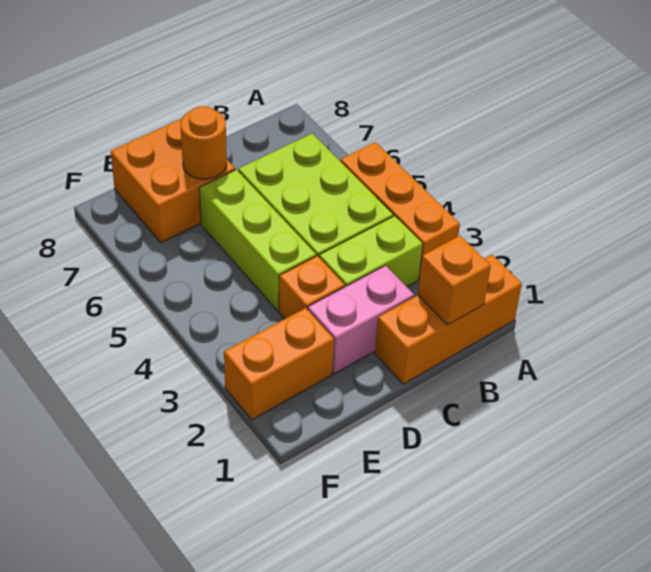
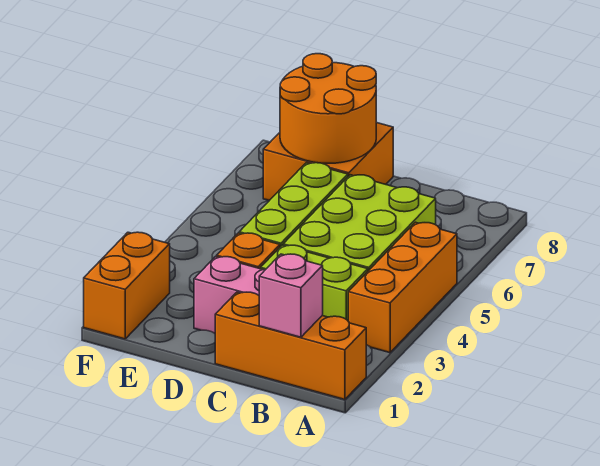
orange 1x1 brick [418,236,491,325] -> pink 1x1 brick [259,254,323,337]
orange 1x1 round brick [180,106,227,179] -> orange 2x2 round brick [280,54,376,163]
orange 1x2 brick [224,308,334,420] -> orange 1x2 brick turned to [84,232,170,339]

